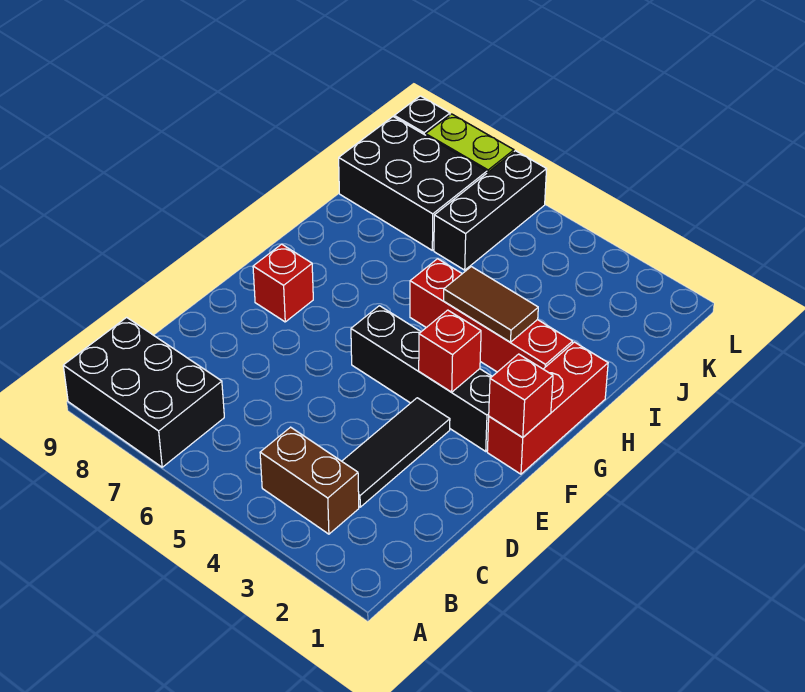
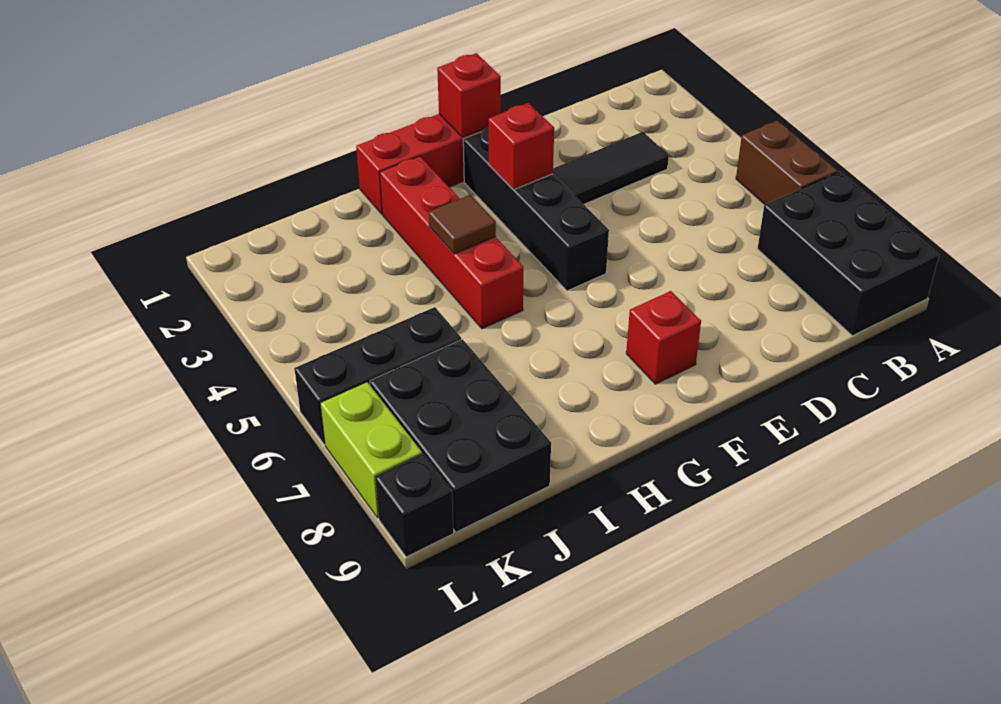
brown 1x2 brick [260,427,359,534] -> brown 1x2 brick moved to [736,120,838,205]
brown 1x2 tile [444,267,538,342] -> brown 1x1 tile [429,195,496,254]

